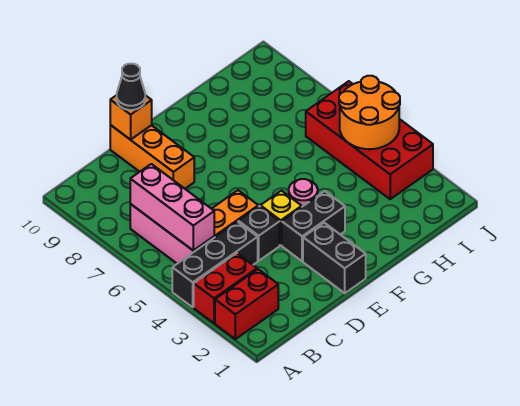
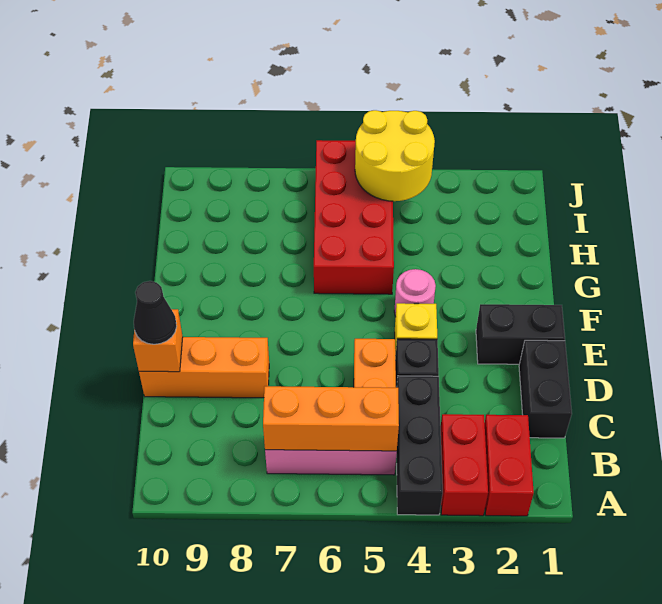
pink 1x3 brick [130,164,214,251] -> orange 1x3 brick [263,386,399,451]
black 1x2 brick [282,191,345,261] -> black 1x2 brick moved to [519,340,572,438]
red 2x4 brick [306,81,433,199] -> red 2x4 brick turned to [314,140,394,294]
orange 2x2 round brick [339,76,400,149] -> yellow 2x2 round brick [355,110,435,201]

